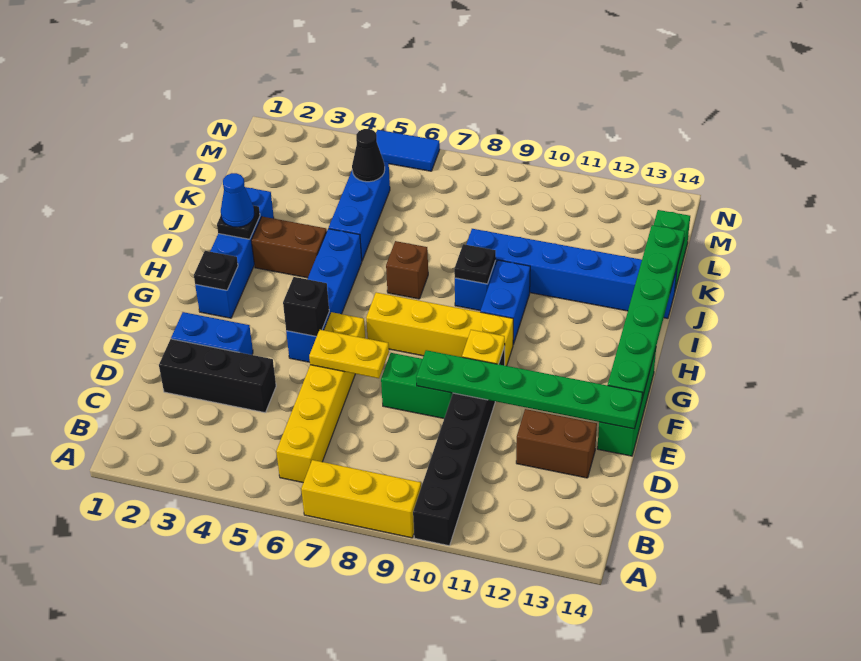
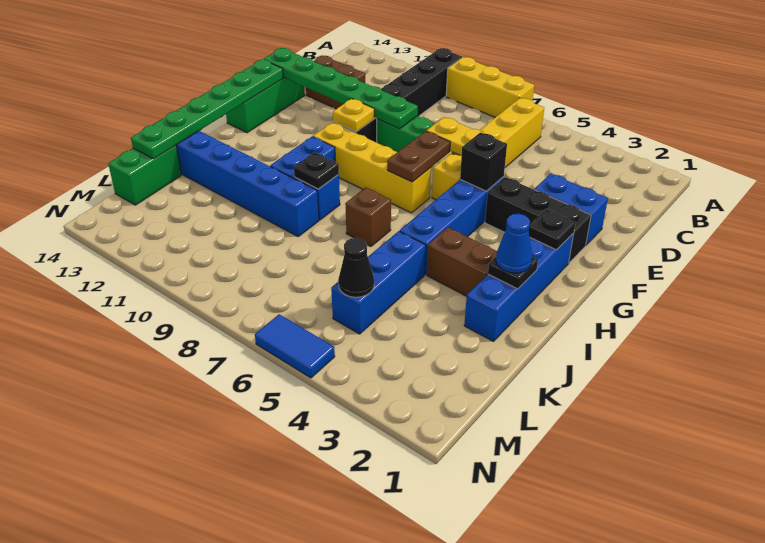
black 1x3 brick [159,339,276,413] -> black 1x3 brick moved to [485,177,591,263]
none -> brown 1x2 plate [387,131,450,182]

